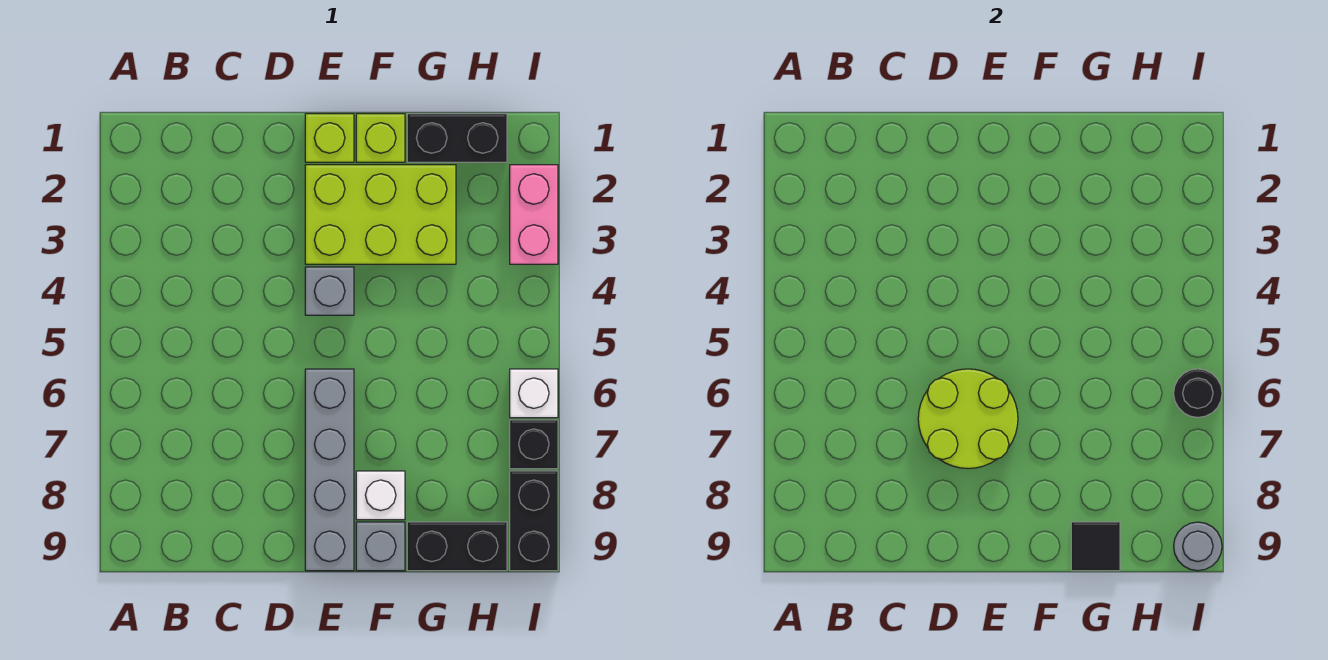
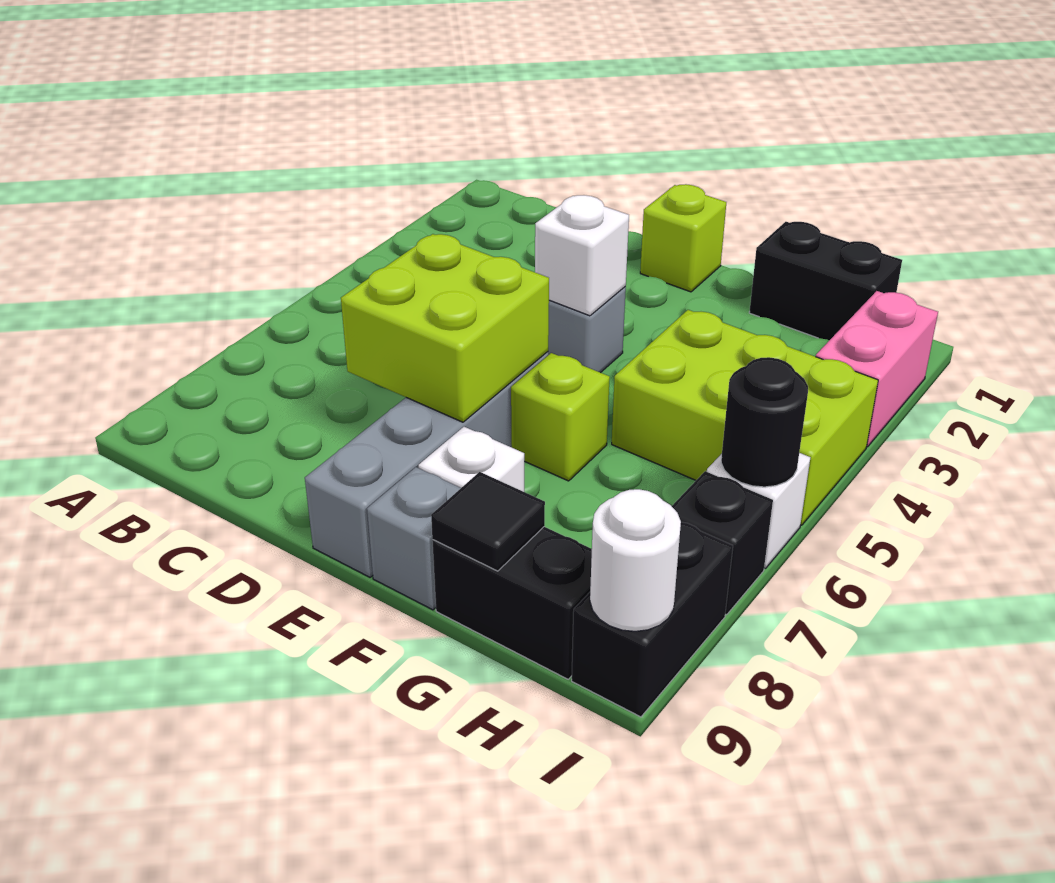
lime 2x2 round brick [918,369,1018,469] -> lime 2x2 brick [341,234,549,422]
lime 2x3 brick [305,165,456,264] -> lime 2x3 brick moved to [612,310,878,525]
none -> white 1x1 brick [535,195,629,316]
lime 1x1 brick [356,114,405,162] -> lime 1x1 brick moved to [511,353,610,481]
grey 1x1 round brick [1174,522,1222,571] -> white 1x1 round brick [590,489,681,631]

